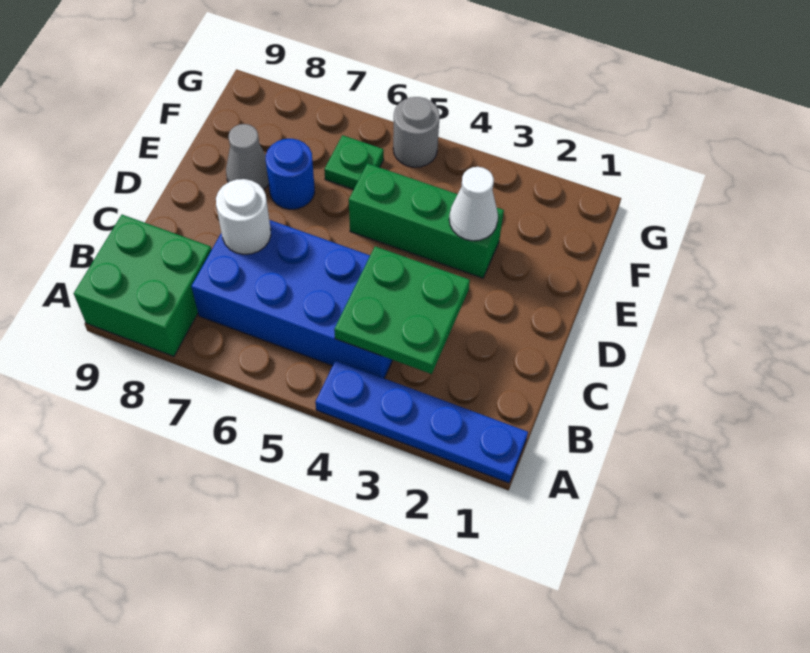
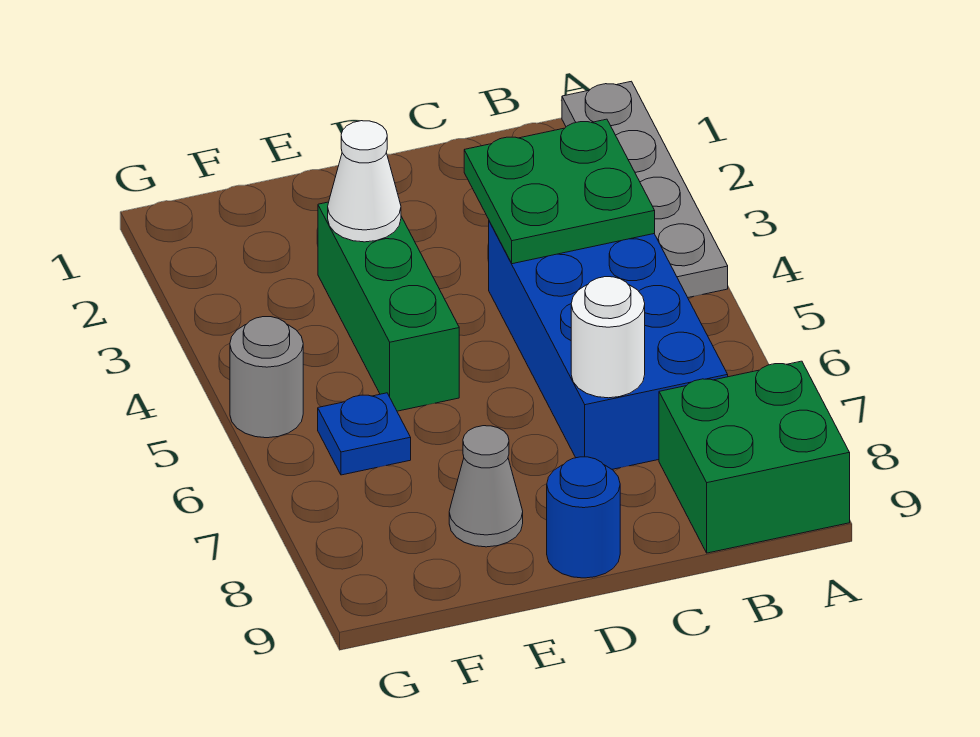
blue 1x4 plate [315,361,528,483] -> grey 1x4 plate [562,81,728,297]
blue 1x1 round brick [266,139,315,209] -> blue 1x1 round brick moved to [547,457,620,578]
green 1x1 plate [324,135,384,189] -> blue 1x1 plate [318,393,411,475]

